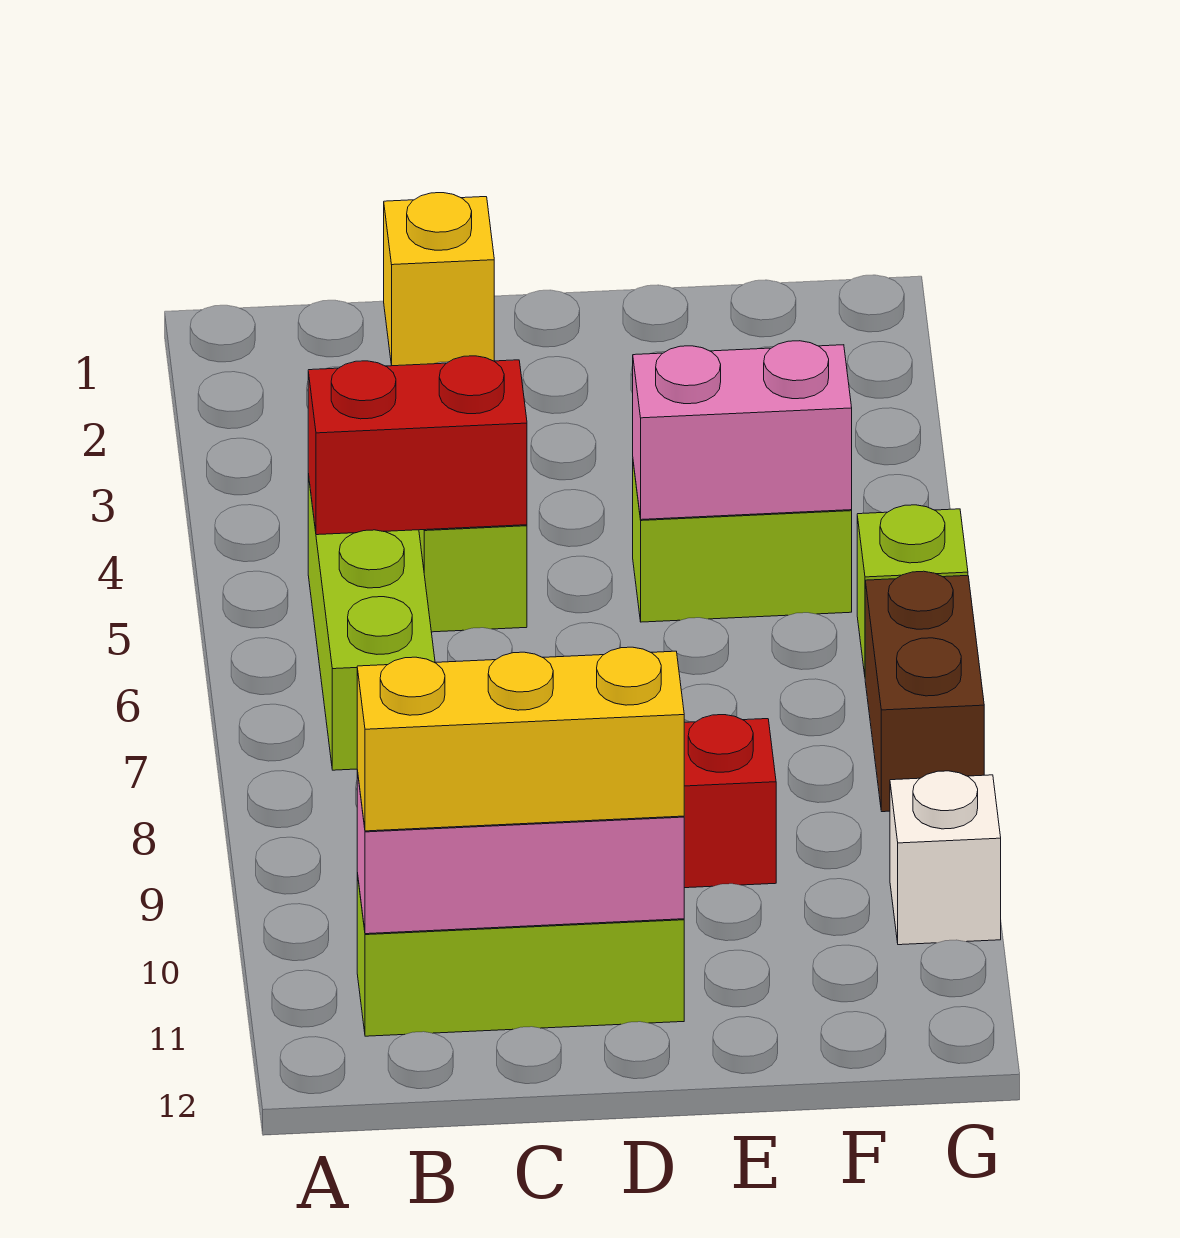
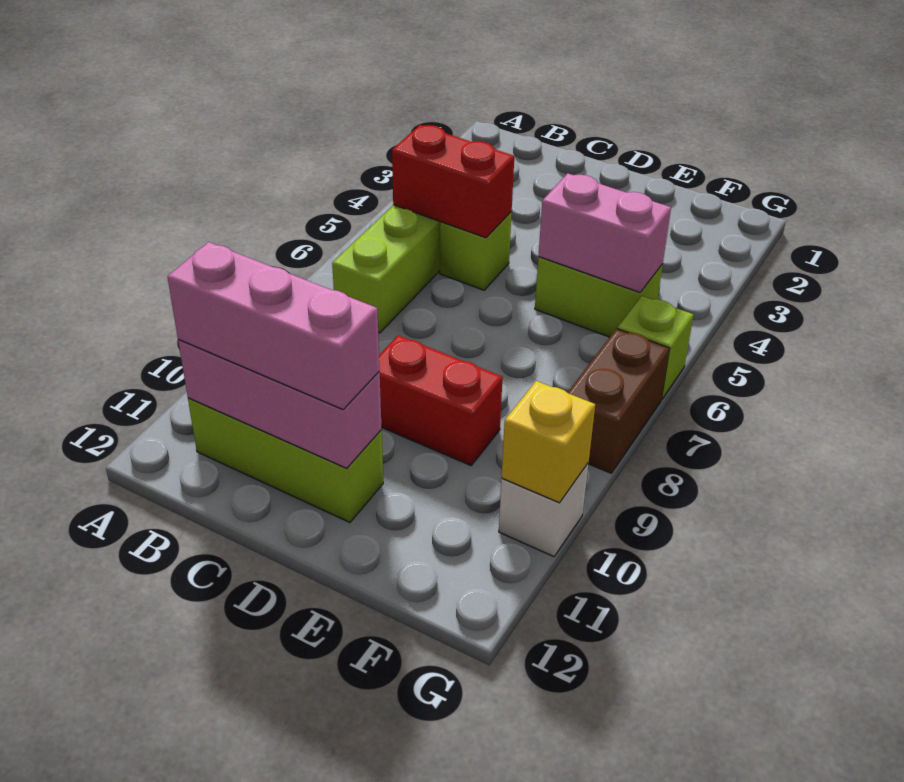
yellow 1x3 brick [357,647,684,831] -> pink 1x3 brick [168,242,380,410]
yellow 1x1 brick [384,193,494,366] -> yellow 1x1 brick moved to [502,381,595,503]

